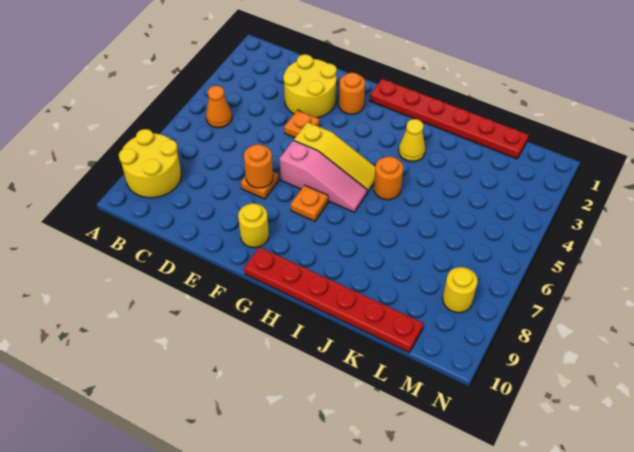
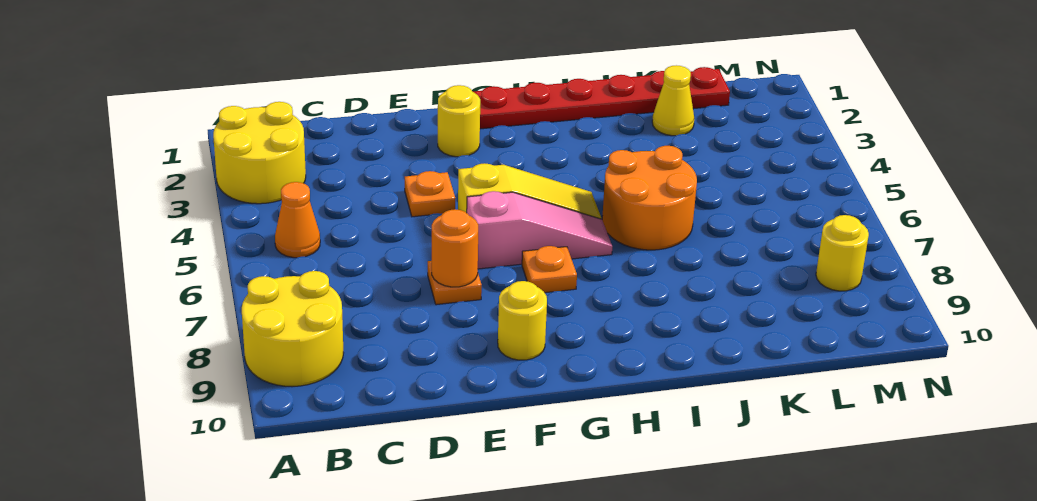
yellow 2x2 round brick [283,54,337,118] -> yellow 2x2 round brick moved to [213,102,306,204]
orange 1x1 round brick [339,73,365,114] -> yellow 1x1 round brick [438,85,480,157]
red 1x6 plate [244,247,423,352] -> none
yellow 1x1 cone [399,119,425,162] -> yellow 1x1 cone moved to [652,65,694,136]
orange 1x1 round brick [374,156,403,200] -> orange 2x2 round brick [602,146,697,250]

